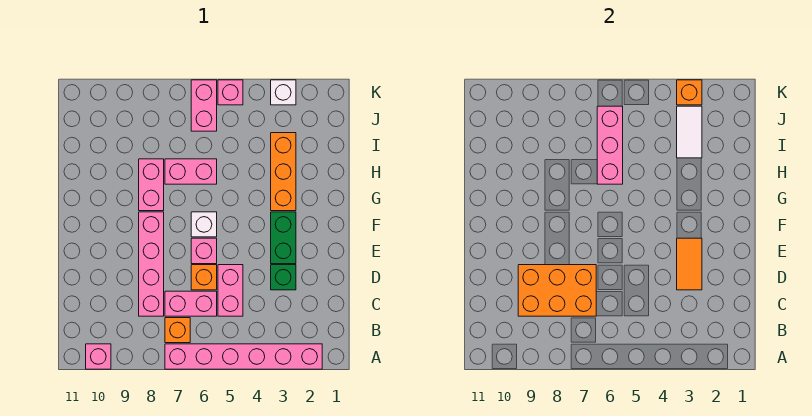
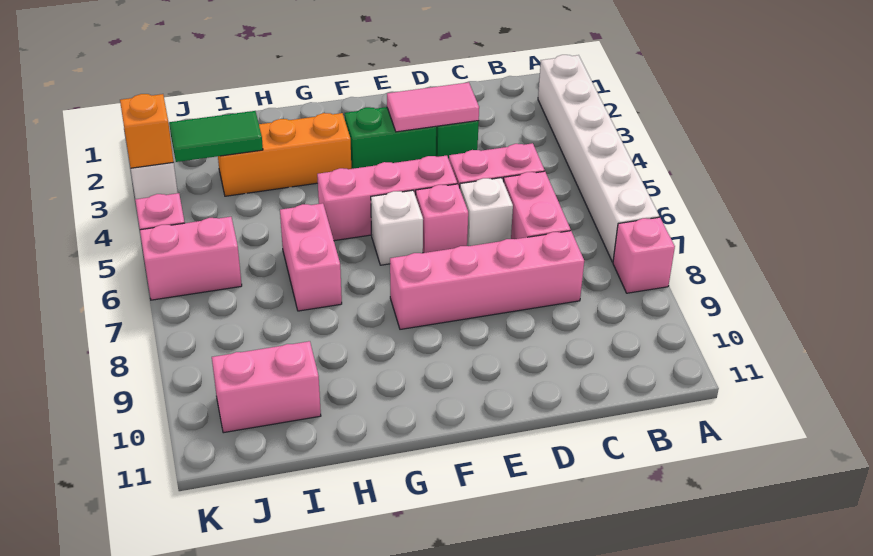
pink 1x6 brick [165,344,322,369] -> white 1x6 brick [538,55,659,262]
pink 1x1 brick [86,344,111,369] -> pink 1x1 brick moved to [613,217,675,293]
orange 1x1 brick [165,318,190,343] -> none
orange 2x3 brick [518,265,596,316] -> none
orange 1x2 tile [677,238,702,290] -> pink 1x2 tile [387,82,479,132]
orange 1x1 brick [191,265,217,290] -> white 1x1 brick [460,178,513,246]
pink 1x2 brick [139,159,164,211] -> pink 1x2 brick moved to [212,341,321,433]
pink 1x3 brick [597,106,623,184] -> pink 1x3 brick moved to [317,156,457,241]
white 1x2 tile [677,106,702,158] -> green 1x2 tile [169,111,263,162]

